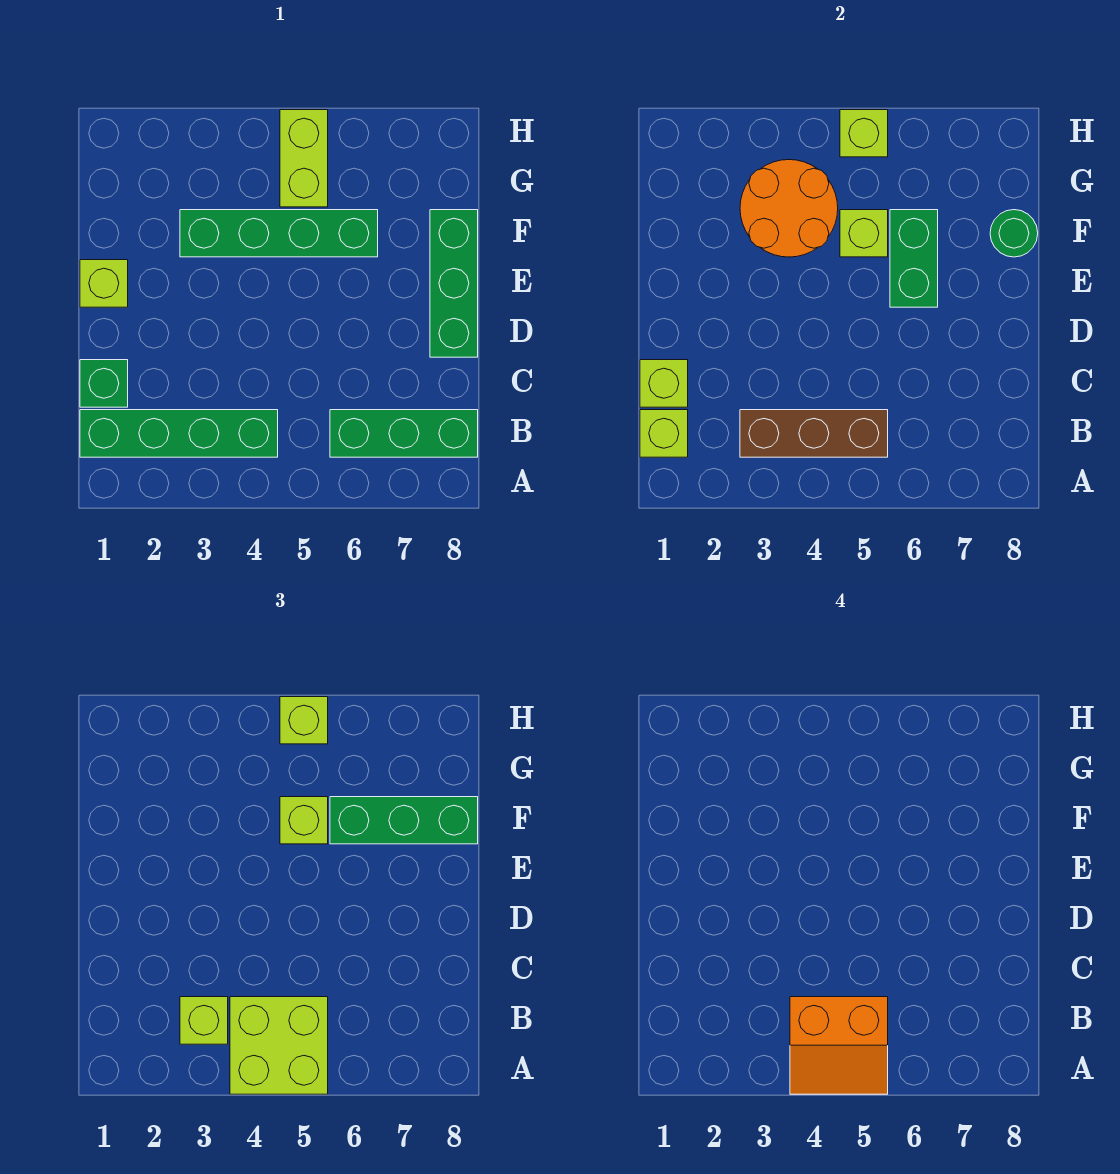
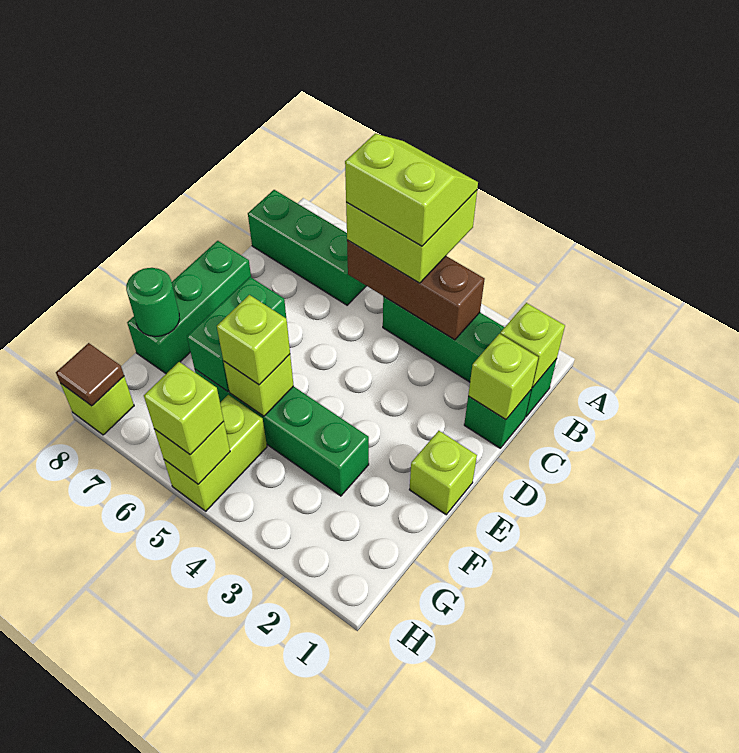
orange 2x2 slope [790,997,888,1094] -> lime 2x2 slope [345,134,478,246]
lime 1x1 brick [180,997,228,1044] -> lime 1x1 brick moved to [60,377,134,435]
orange 2x2 round brick [740,160,838,257] -> none
green 1x3 brick [330,797,478,844] -> none
none -> brown 1x1 tile [56,343,124,406]

